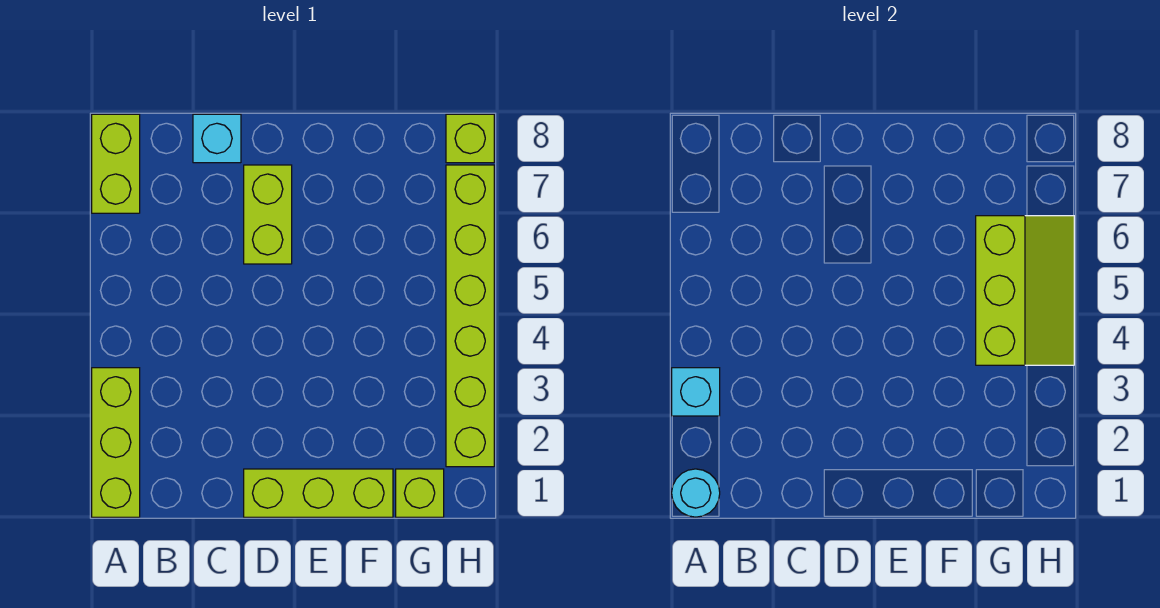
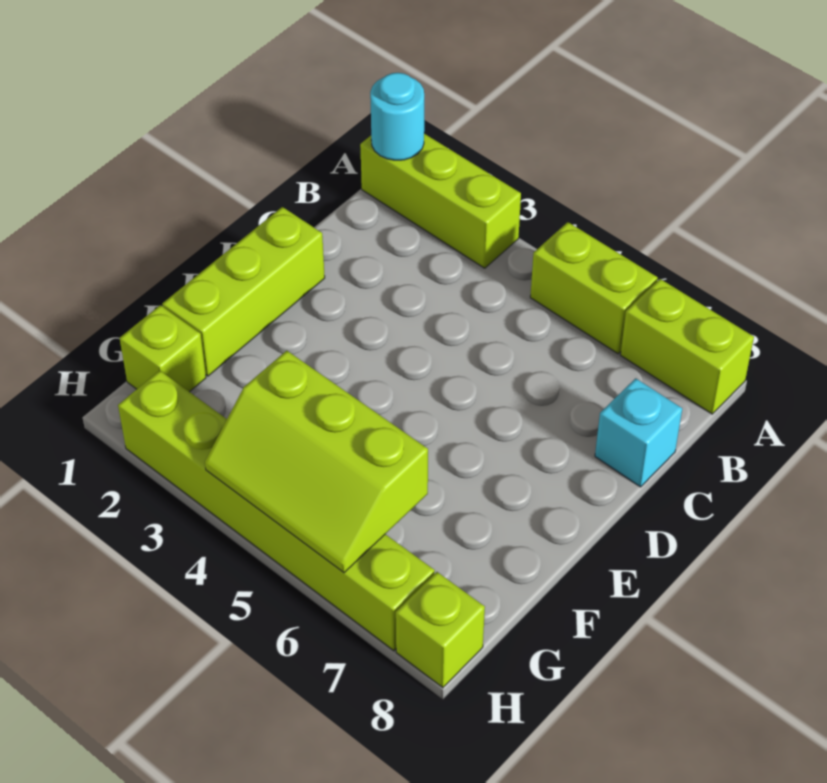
cyan 1x1 brick [672,368,720,416] -> none
lime 1x2 brick [244,165,292,264] -> lime 1x2 brick moved to [530,222,658,354]

